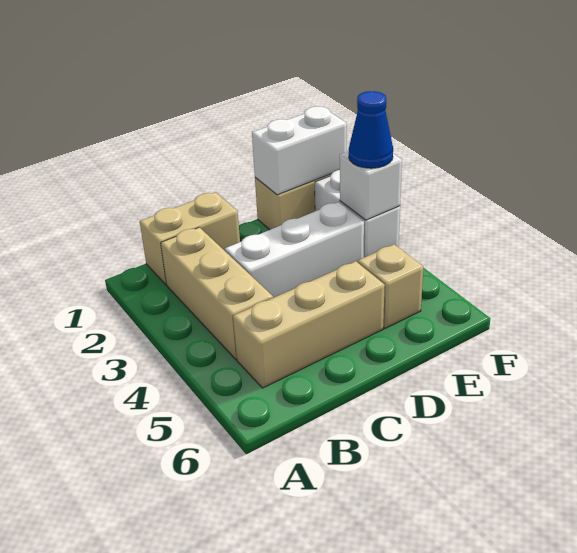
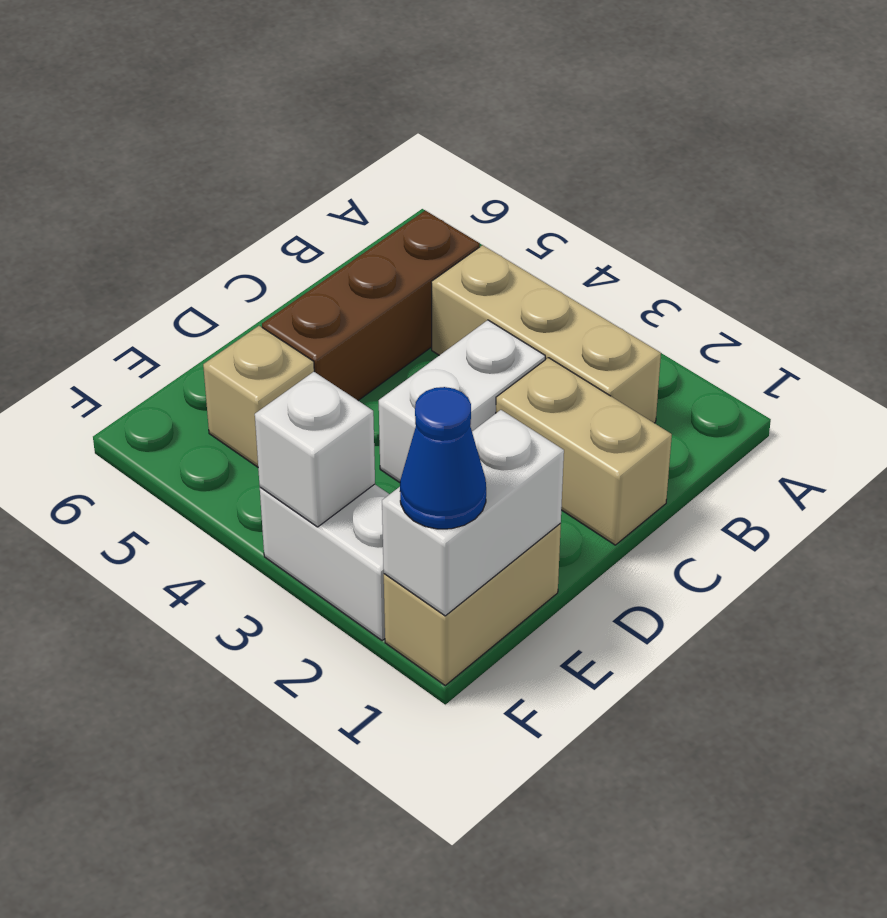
tan 1x2 brick [140,192,240,285] -> tan 1x2 brick turned to [496,358,672,545]
tan 1x3 brick [233,261,385,388] -> brown 1x3 brick [262,211,480,400]
white 1x3 brick [225,202,364,298] -> white 1x2 brick [379,320,545,482]
blue 1x1 cone [349,91,393,168] -> blue 1x1 cone moved to [400,387,486,529]

